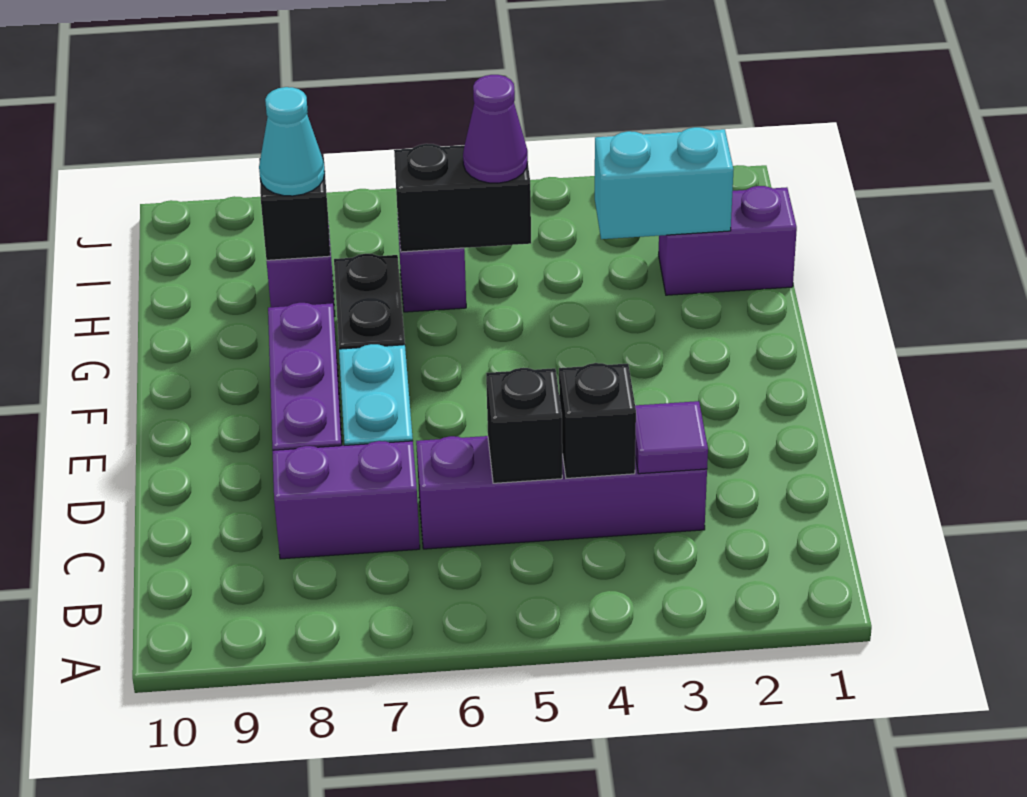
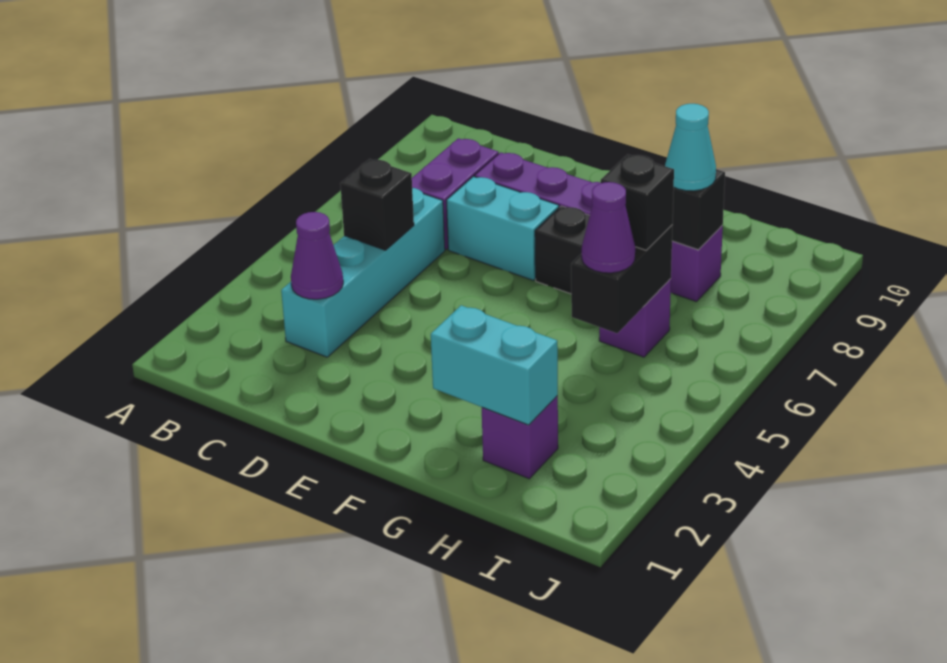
purple 1x4 brick [416,436,707,549] -> cyan 1x4 brick [281,188,445,357]
purple 1x1 tile [635,401,708,474] -> purple 1x1 cone [291,212,343,299]
black 1x1 brick [559,363,636,478] -> black 1x1 brick moved to [601,154,674,250]
purple 1x2 brick [659,186,797,295] -> purple 1x1 brick [482,396,558,479]
cyan 1x2 brick [595,127,734,239] -> cyan 1x2 brick turned to [431,305,558,425]

